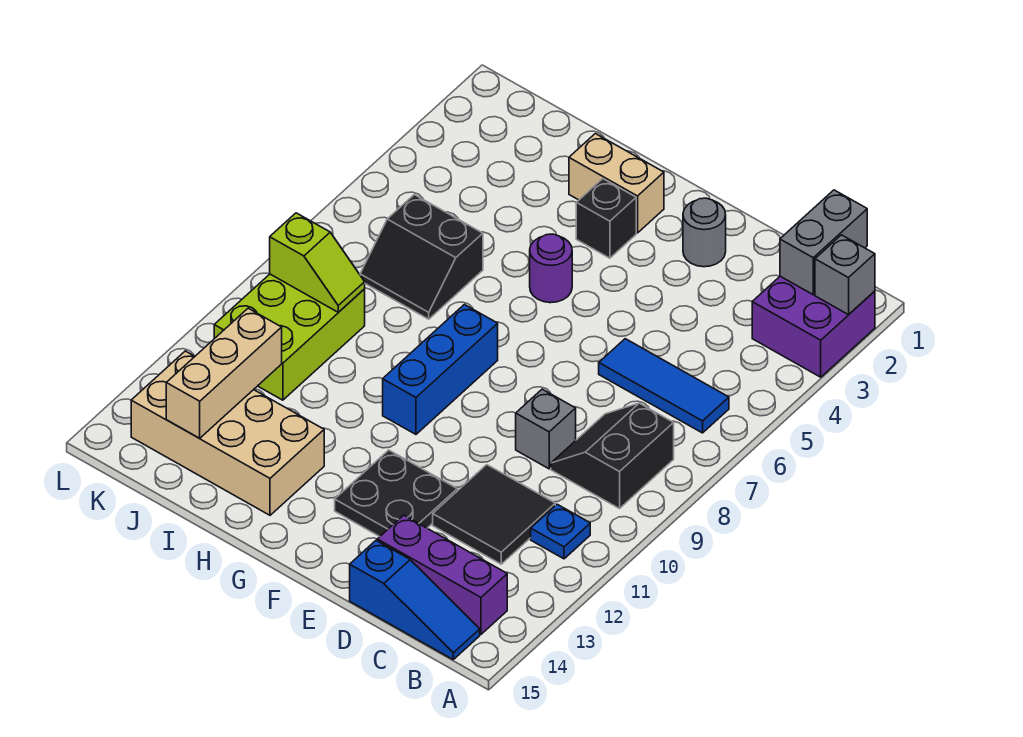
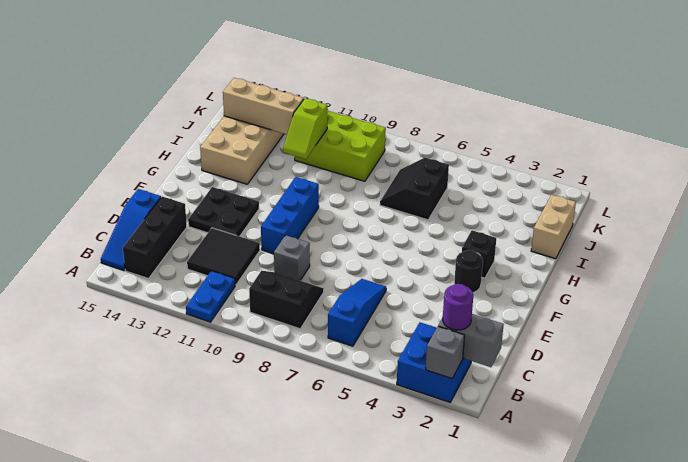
purple 2x2 brick [752,276,875,377] -> blue 2x2 brick [397,322,471,402]
blue 1x3 tile [599,339,729,433] -> blue 1x3 slope [328,279,386,346]
blue 1x1 plate [531,504,590,559] -> blue 1x2 plate [186,271,235,322]
purple 1x3 brick [377,515,507,634] -> black 1x3 brick [123,196,187,279]
grey 1x1 round brick [683,198,726,267] -> none
none -> black 1x1 round brick [454,250,483,292]
tan 1x2 brick [569,134,664,233] -> tan 1x2 brick moved to [531,195,576,259]
purple 1x1 round brick [530,234,572,303] -> purple 1x1 round brick moved to [443,284,473,330]
blue 1x3 brick [383,305,498,434] -> blue 1x3 brick turned to [261,177,319,254]
lime 1x2 slope [270,213,365,312] -> lime 1x2 slope moved to [283,98,327,159]

